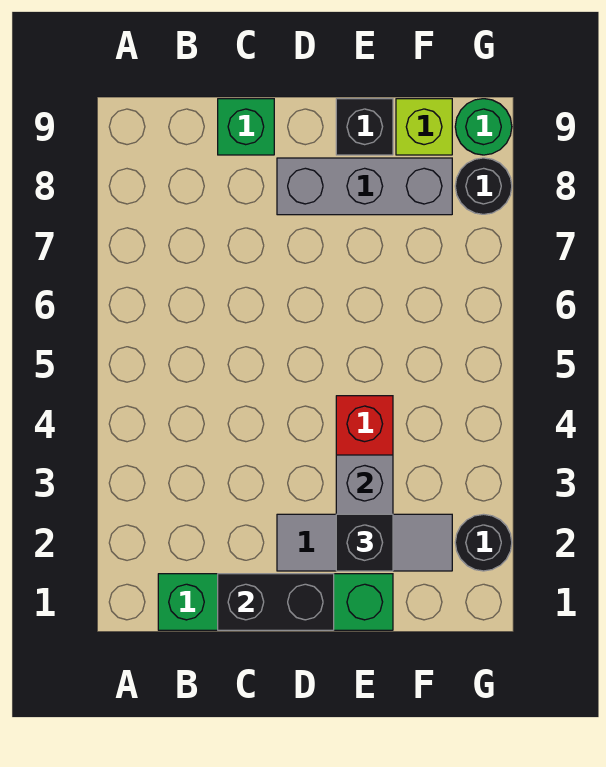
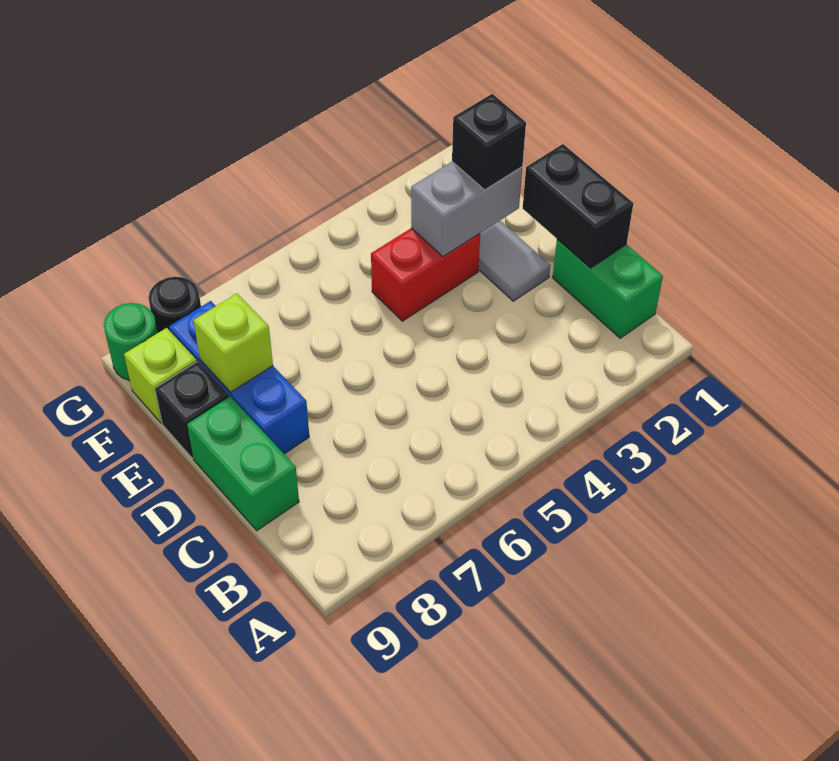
green 1x4 brick [158,574,393,630] -> green 1x2 brick [553,239,663,338]
green 1x1 brick [218,99,274,155] -> green 1x2 brick [187,396,299,531]
grey 1x3 brick [277,158,452,215] -> blue 1x3 brick [169,301,309,454]
none -> lime 1x1 brick [194,294,273,392]
black 1x1 round brick [455,514,512,571] -> none

